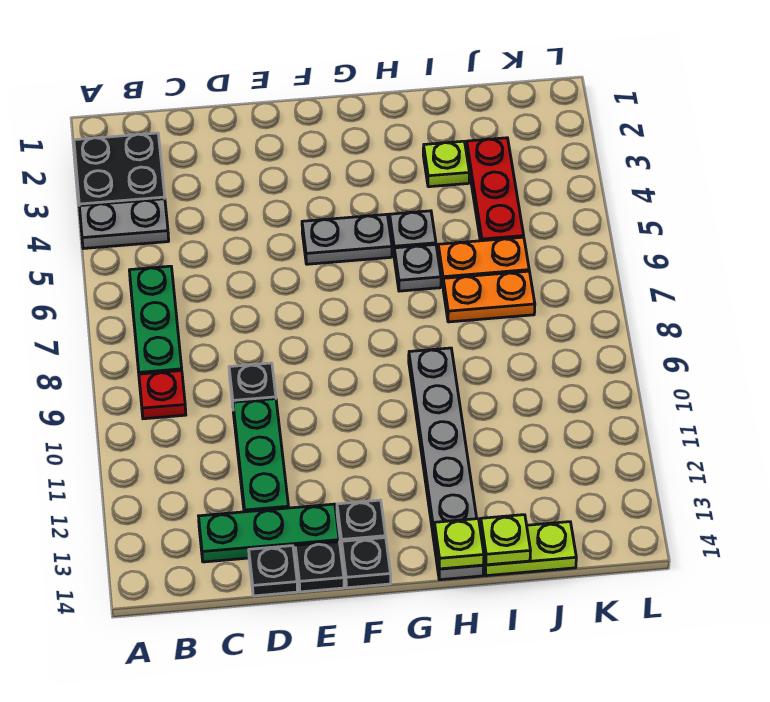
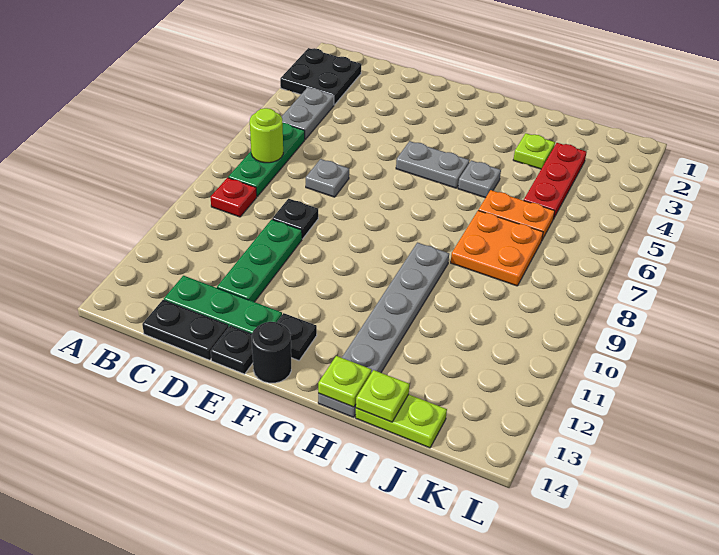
grey 1x2 plate [79,199,169,249] -> grey 1x2 plate turned to [282,88,334,139]
none -> lime 1x1 round brick [250,108,283,163]
black 1x1 plate [249,546,297,596] -> black 1x2 plate [142,300,228,360]
black 1x1 plate [342,538,391,588] -> black 1x1 round brick [252,322,291,383]
grey 1x1 plate [394,244,441,291] -> grey 1x1 plate moved to [306,159,349,197]
orange 1x2 plate [443,271,535,322] -> orange 2x2 plate [451,211,543,286]

